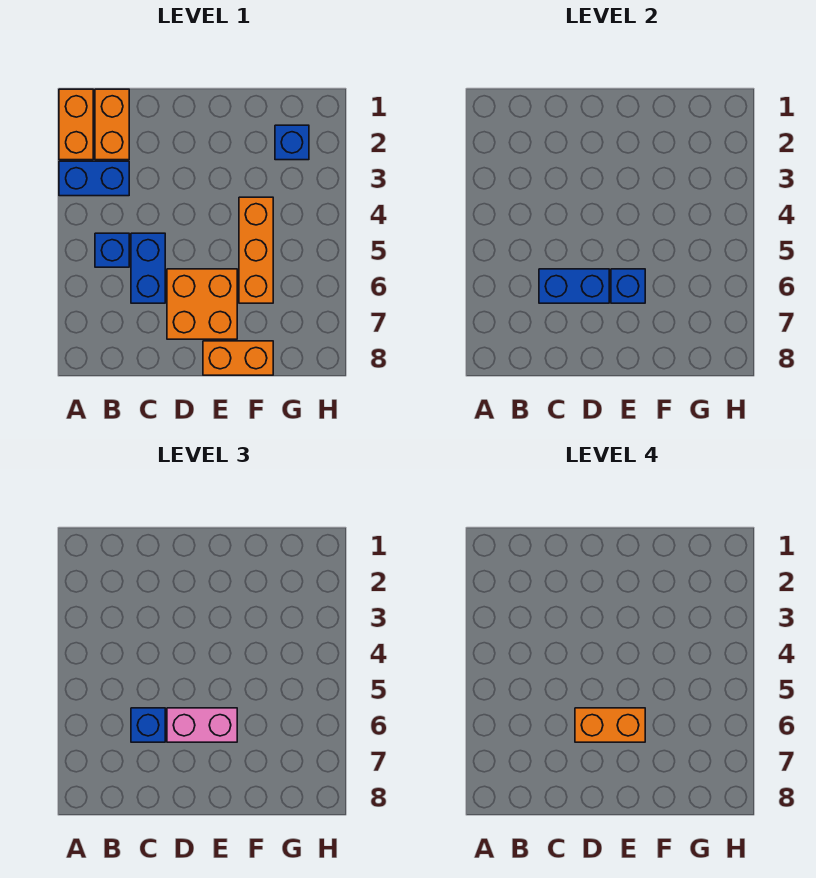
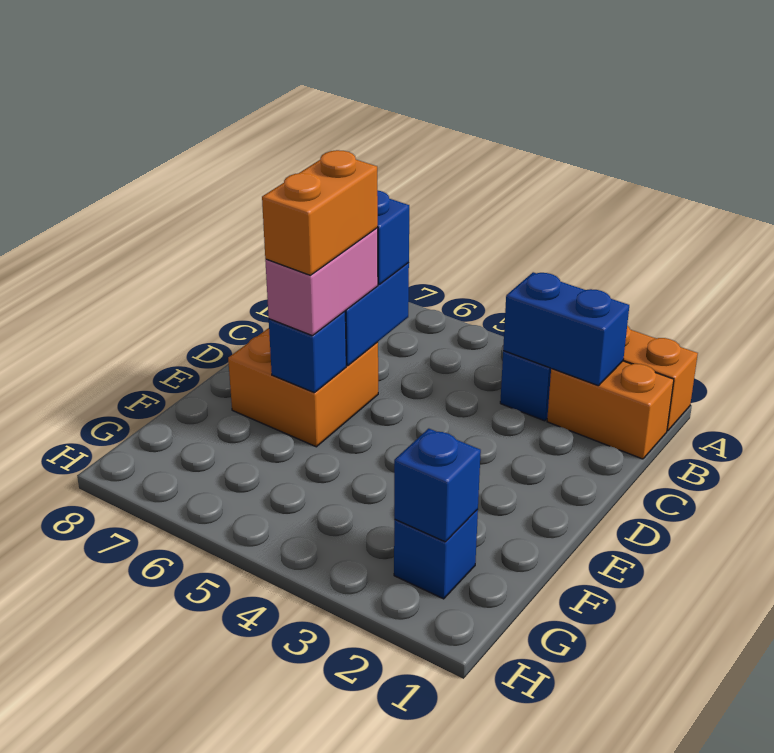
blue 1x1 brick [95,233,129,267] -> blue 1x1 brick moved to [394,429,481,542]
blue 1x2 brick [131,233,165,303] -> blue 1x2 brick moved to [503,272,629,386]
orange 1x2 brick [203,341,273,375] -> none
orange 1x3 brick [239,197,273,303] -> none

